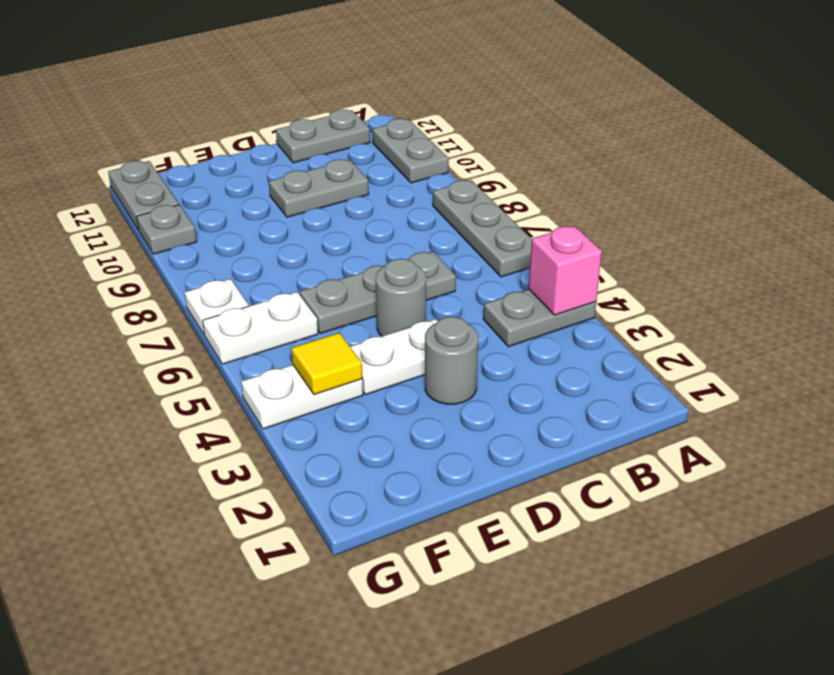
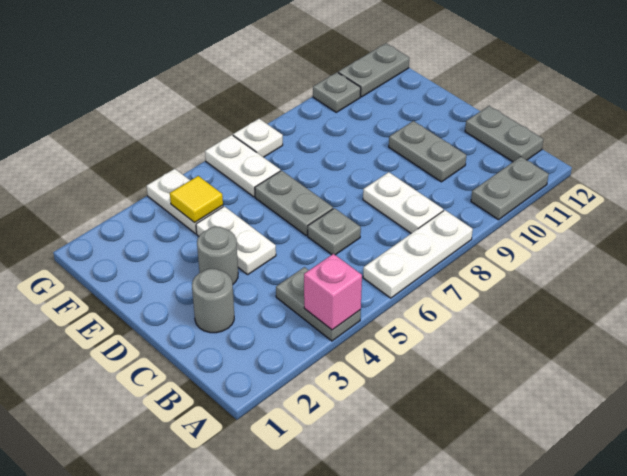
grey 1x3 plate [433,180,532,277] -> white 1x3 plate [363,210,473,298]
none -> white 1x2 plate [363,172,443,233]
grey 1x1 round brick [376,259,426,336] -> grey 1x1 round brick moved to [192,269,234,333]

